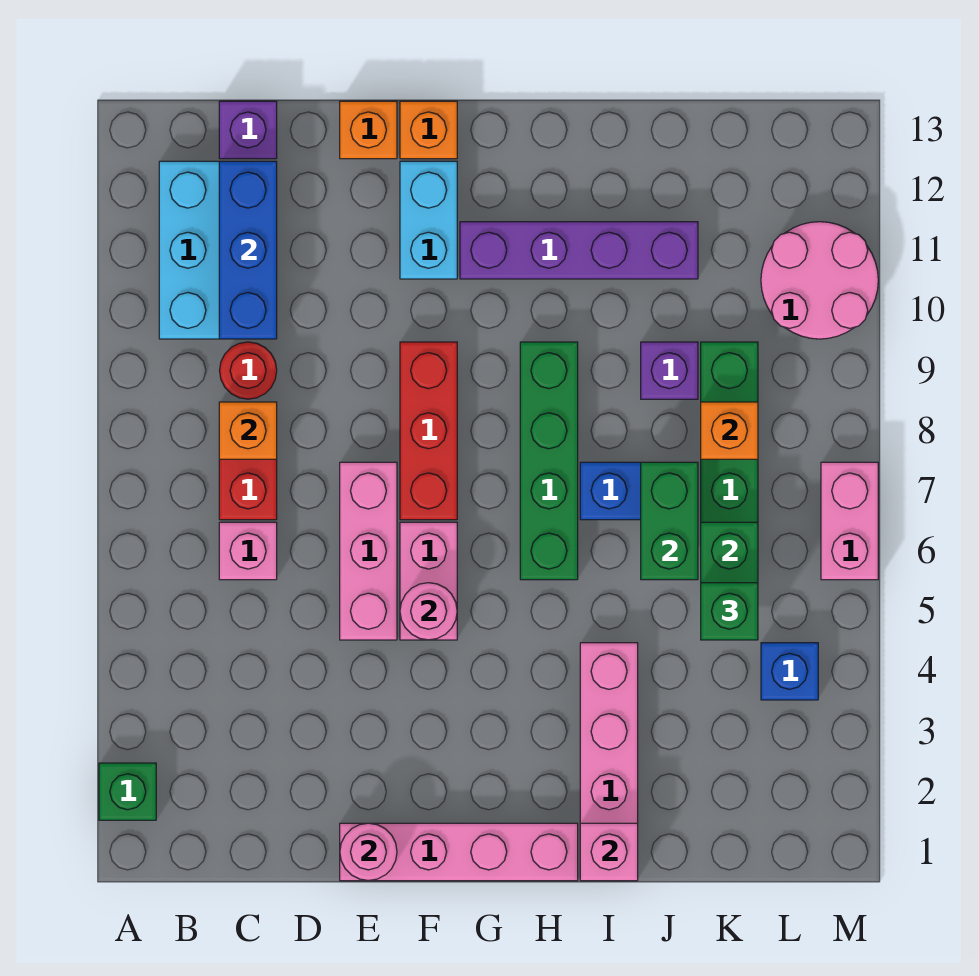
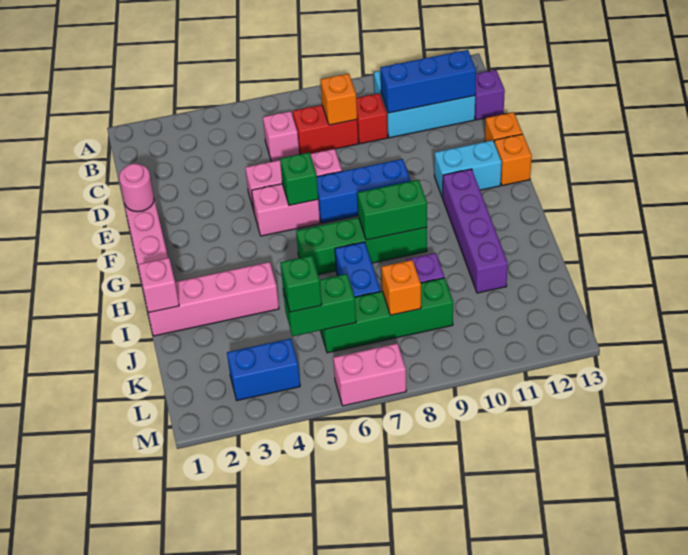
green 1x1 brick [99,763,156,820] -> green 1x1 brick moved to [280,153,318,205]
red 1x1 round brick [220,342,277,399] -> red 1x1 brick [356,93,388,144]
pink 1x1 round brick [400,583,457,640] -> none
red 1x3 brick [400,342,457,520] -> blue 1x3 brick [317,159,410,223]
green 1x2 brick [641,462,698,580] -> green 1x2 brick moved to [357,180,427,240]
blue 1x1 brick [761,643,818,700] -> blue 1x2 brick [227,338,300,401]
pink 2x2 round brick [761,222,878,339] -> none

